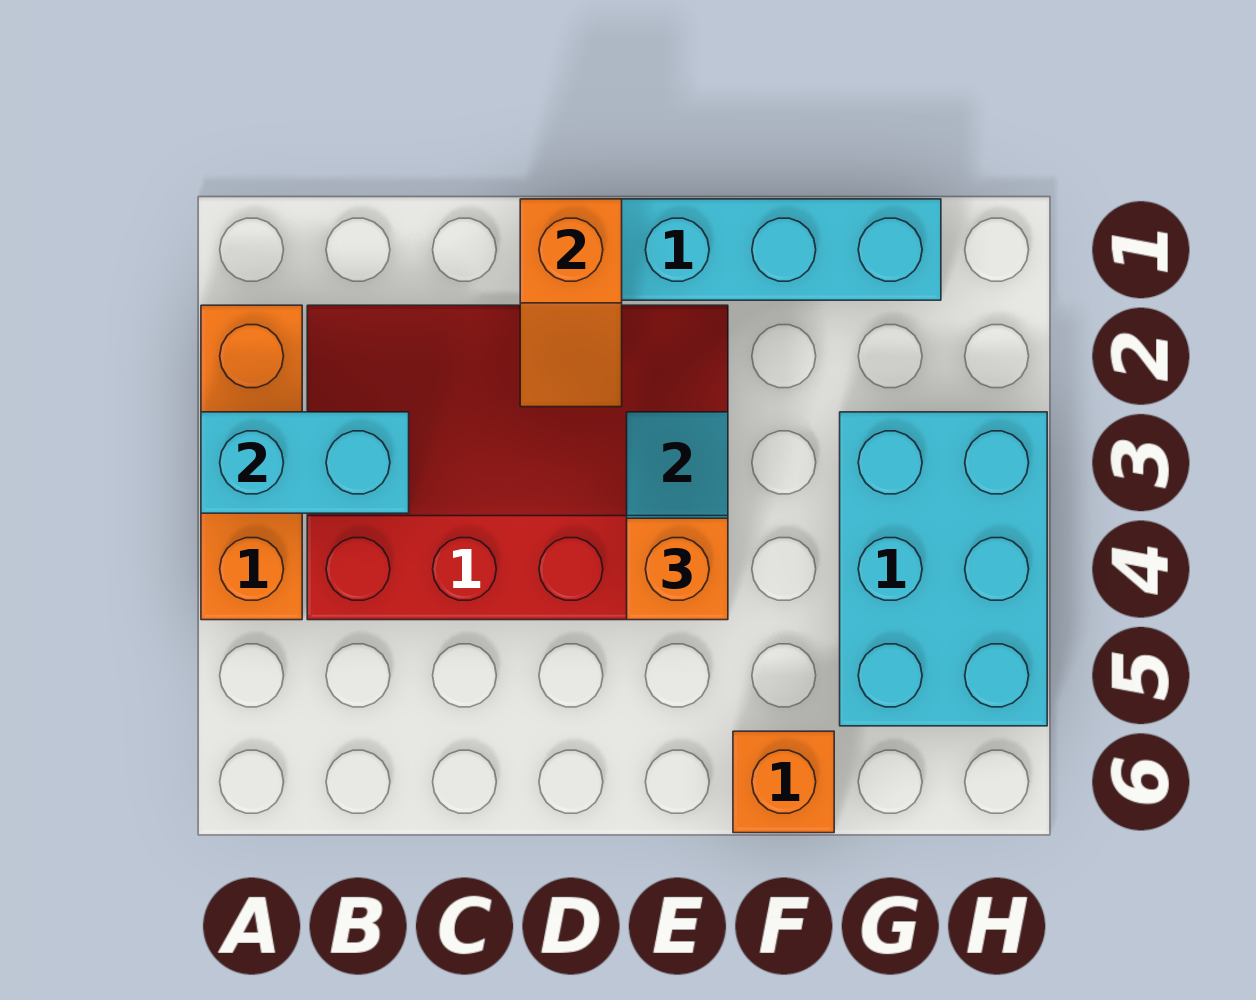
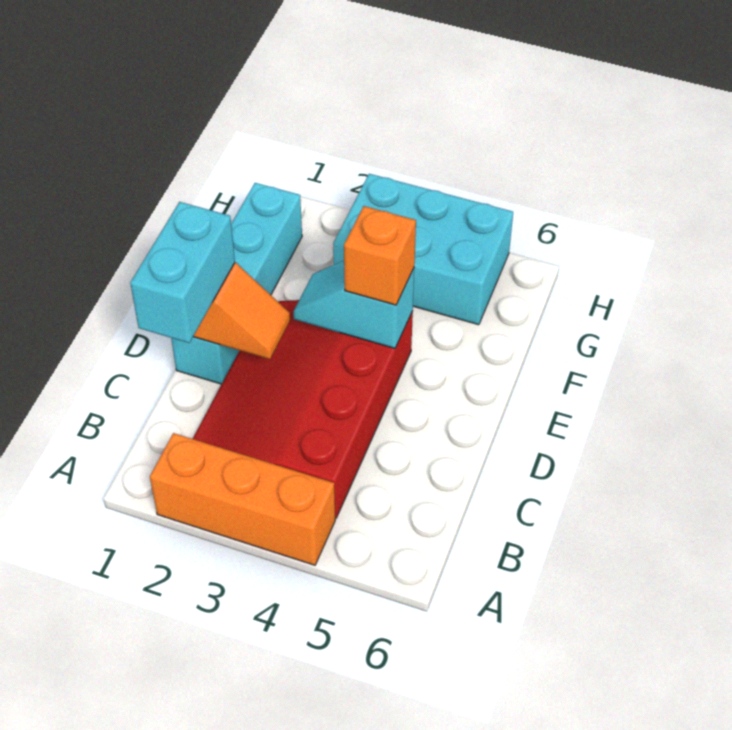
cyan 1x2 brick [201,412,409,513] -> cyan 1x2 brick moved to [130,202,235,343]
orange 1x1 brick [733,731,834,833] -> none

